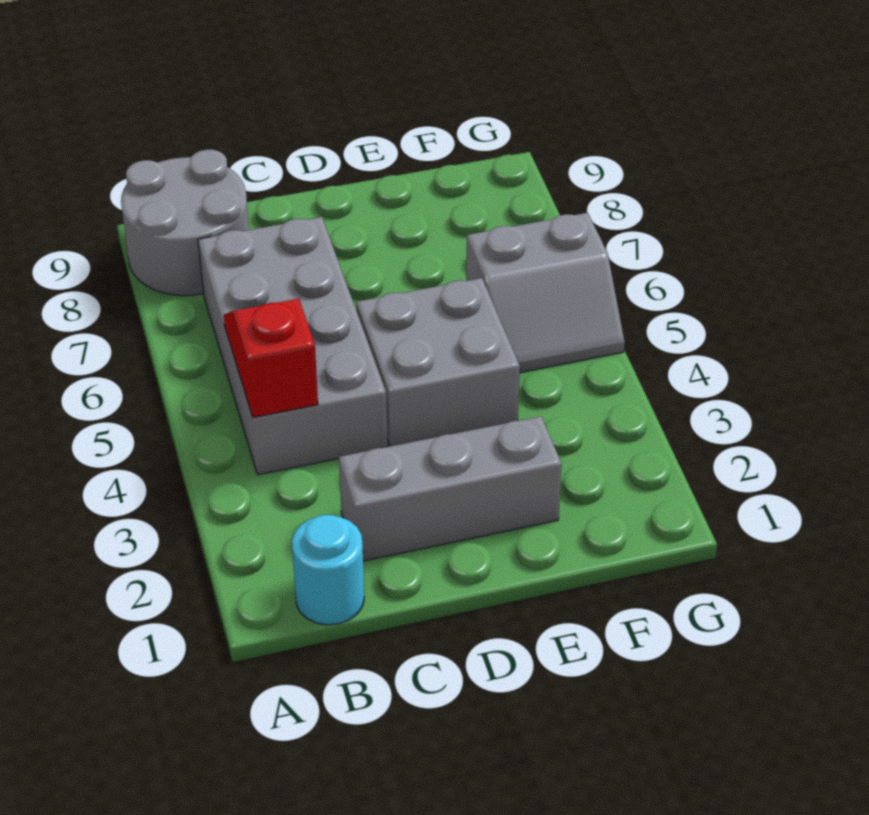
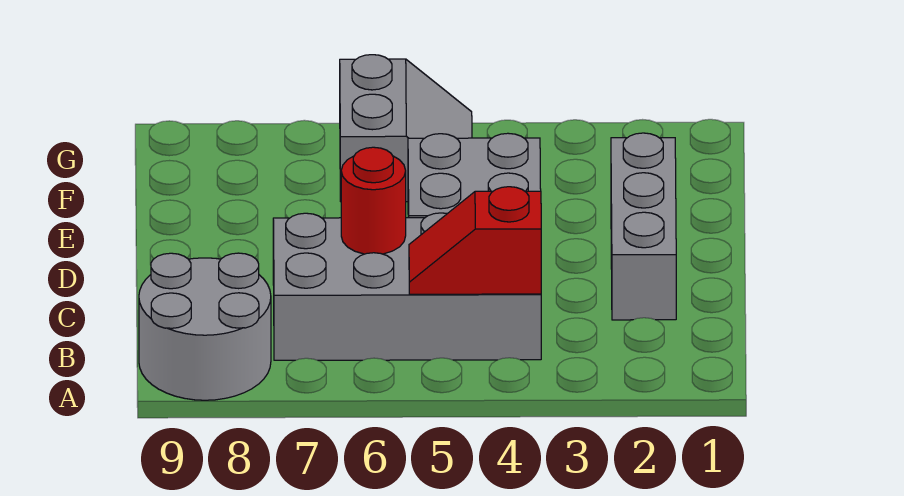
cyan 1x1 round brick [292,515,364,625] -> none
none -> red 1x1 round brick [341,147,406,254]

